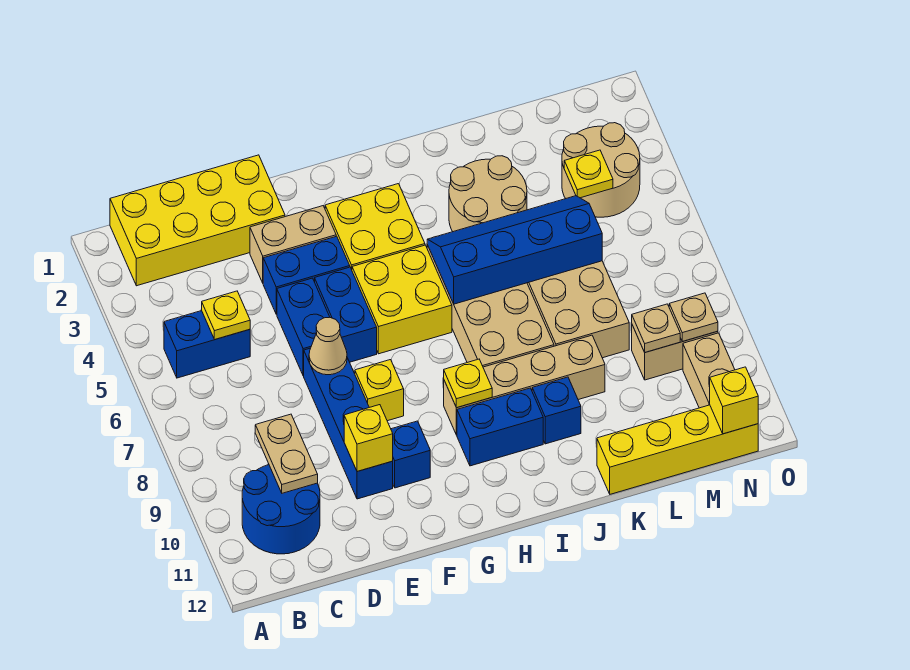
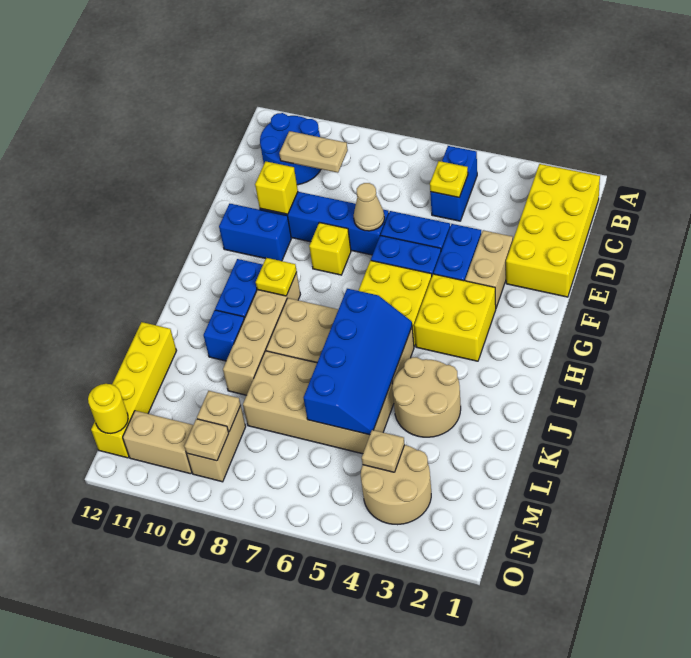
blue 1x1 brick [391,421,430,488] -> blue 1x2 brick [219,204,291,261]
yellow 1x1 plate [564,150,613,198] -> tan 1x1 plate [362,430,405,472]
yellow 1x1 brick [710,367,758,434] -> yellow 1x1 round brick [88,384,128,433]

